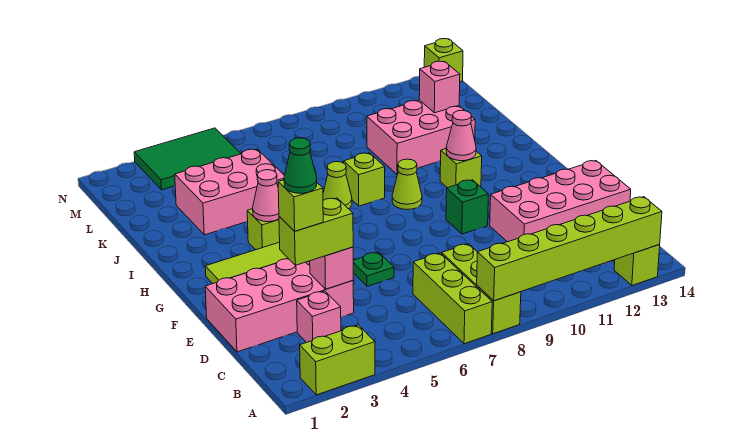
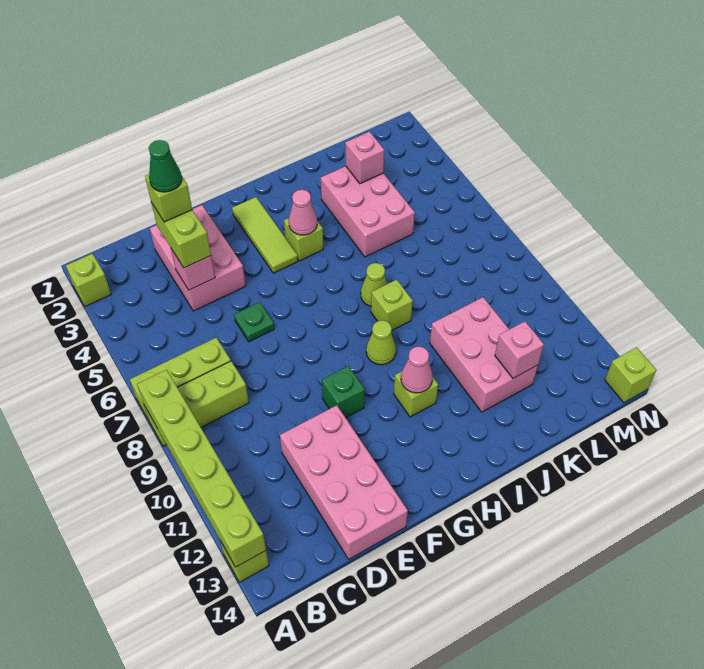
lime 1x2 brick [300,325,375,395] -> lime 1x1 brick [66,254,111,306]
pink 1x1 brick [297,291,341,343] -> pink 1x1 brick moved to [345,132,384,184]
pink 2x4 brick [205,259,354,352] -> pink 2x3 brick [150,205,246,311]
green 2x3 tile [134,128,241,190] -> none

